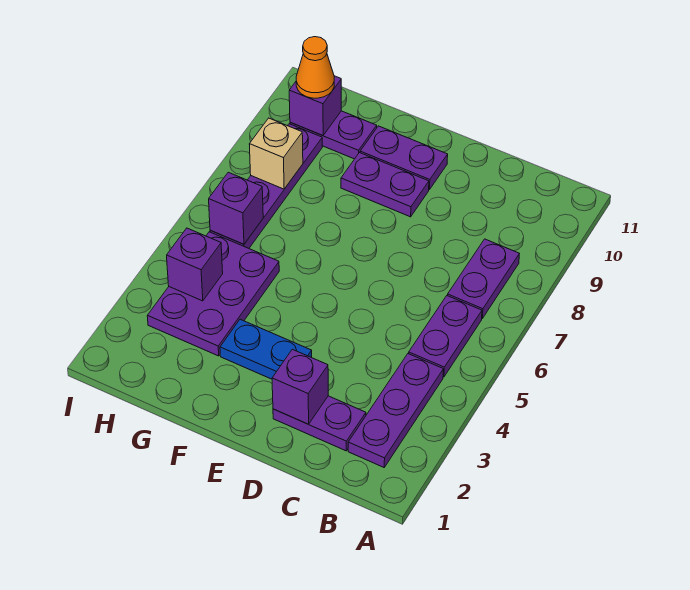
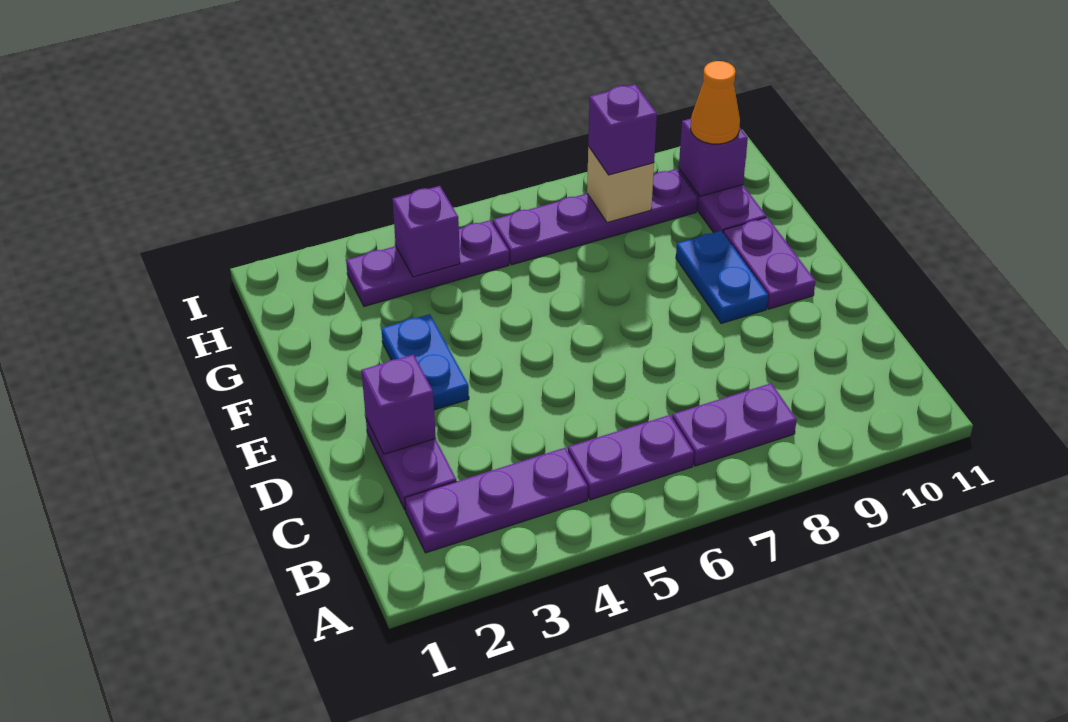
purple 1x2 plate [341,153,429,217] -> blue 1x2 plate [676,231,768,323]
purple 2x3 plate [147,232,279,356] -> purple 1x3 plate [346,220,509,306]
purple 1x1 brick [209,172,263,244] -> purple 1x1 brick moved to [588,84,657,175]

